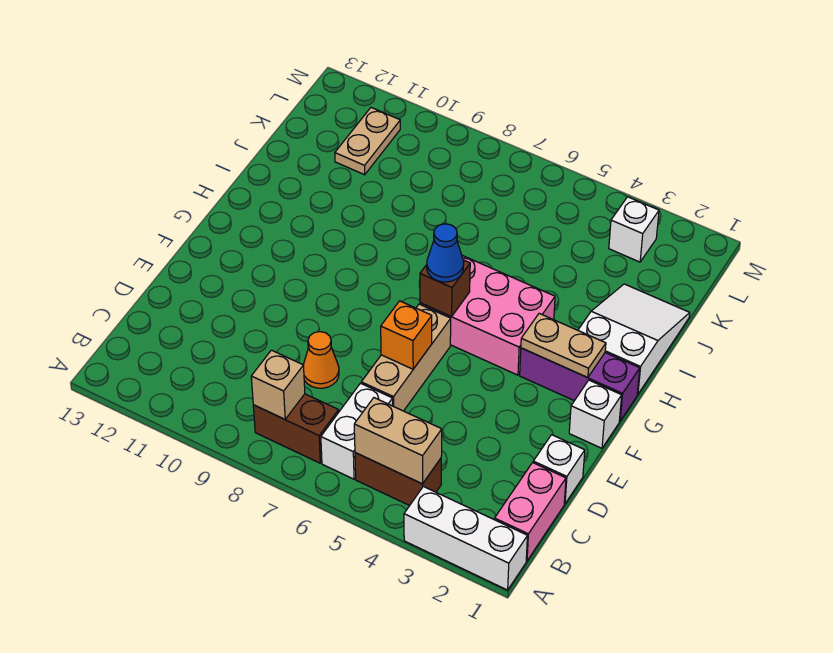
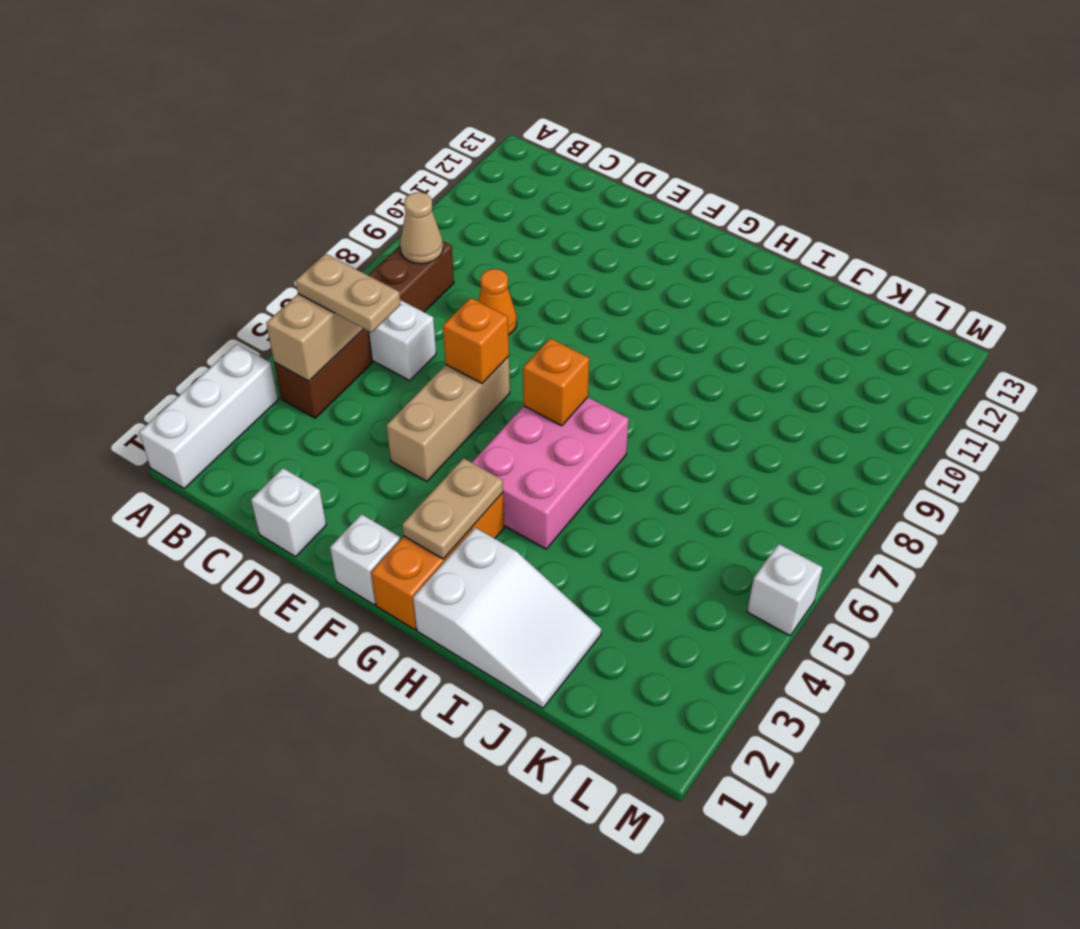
pink 1x2 brick [495,463,566,561] -> none
tan 1x1 brick [251,350,305,419] -> tan 1x1 cone [400,192,443,264]
tan 1x3 brick [361,304,451,411] -> tan 1x3 brick turned to [386,356,510,481]
purple 1x3 brick [520,348,640,421] -> orange 1x3 brick [371,493,504,630]
brown 1x1 brick [420,260,470,316] -> orange 1x1 brick [523,338,589,426]
blue 1x1 cone [427,224,464,282] -> none
tan 1x2 plate [335,108,400,175] -> tan 1x2 plate moved to [296,254,401,333]
white 1x1 brick [609,197,659,262] -> white 1x1 brick moved to [747,544,823,636]

